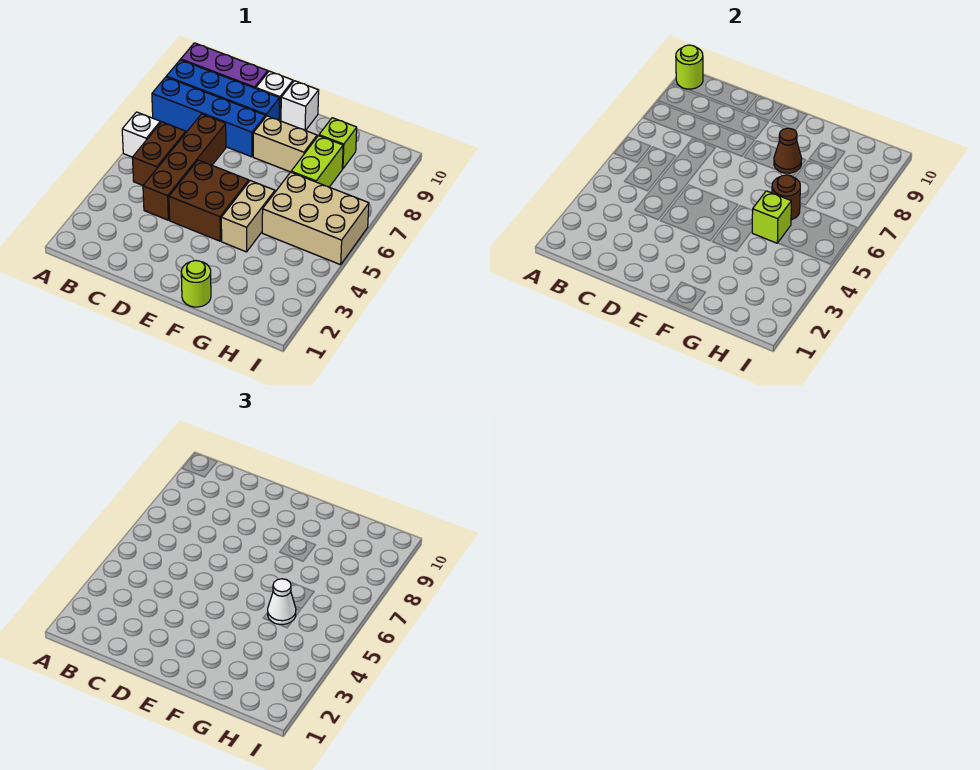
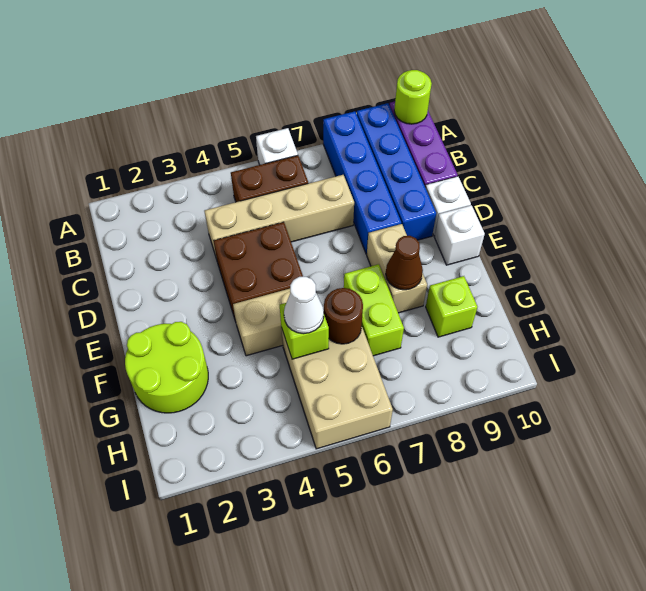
brown 1x4 brick [143,114,226,220] -> tan 1x4 brick [204,175,354,259]
lime 1x1 round brick [181,261,211,307] -> lime 2x2 round brick [125,322,208,413]
lime 1x2 brick [291,136,343,187] -> lime 1x2 brick turned to [344,264,404,356]

